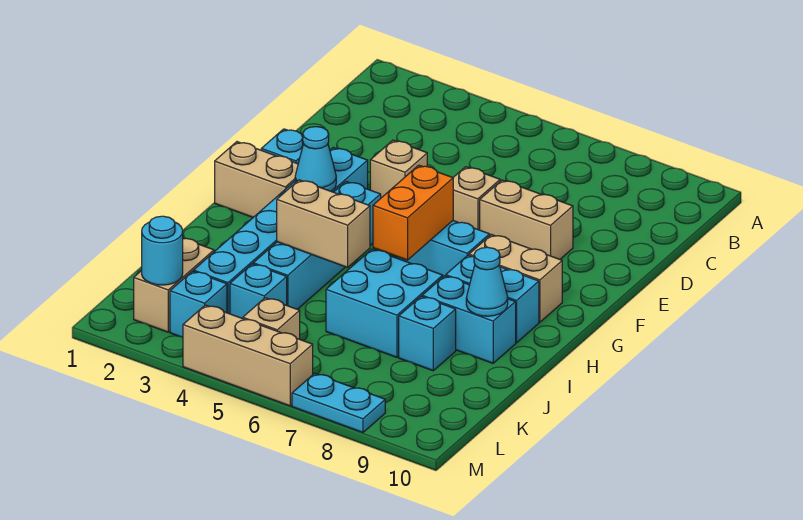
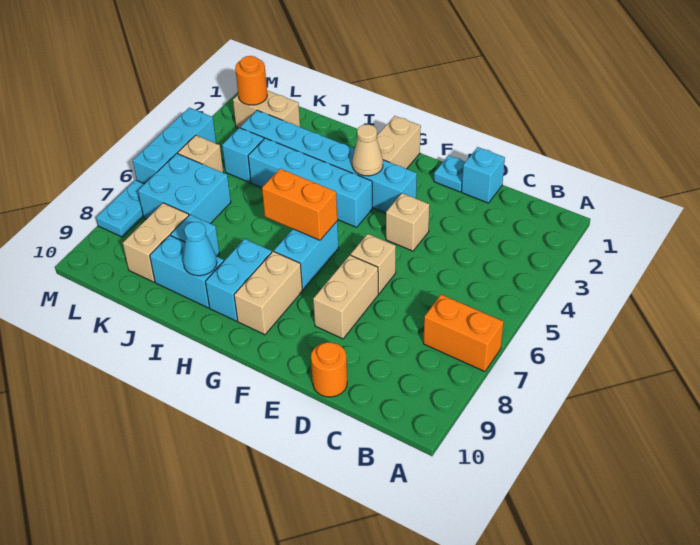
none -> orange 1x2 brick [423,295,503,372]
none -> orange 1x1 round brick [311,342,347,397]
cyan 1x1 cone [295,127,336,191] -> tan 1x1 cone [352,124,383,176]
tan 1x2 brick [277,180,370,267] -> tan 1x2 brick moved to [123,203,189,282]
cyan 2x2 brick [326,249,443,357] -> cyan 2x2 brick moved to [138,153,231,224]
cyan 1x2 brick [422,276,516,363] -> cyan 1x2 brick turned to [150,235,224,308]
cyan 1x1 round brick [142,216,183,285] -> orange 1x1 round brick [235,56,267,105]
cyan 1x1 brick [170,271,227,337] -> cyan 1x1 brick moved to [462,147,505,203]
tan 1x3 brick [183,305,313,406] -> cyan 1x3 brick [133,108,216,184]

